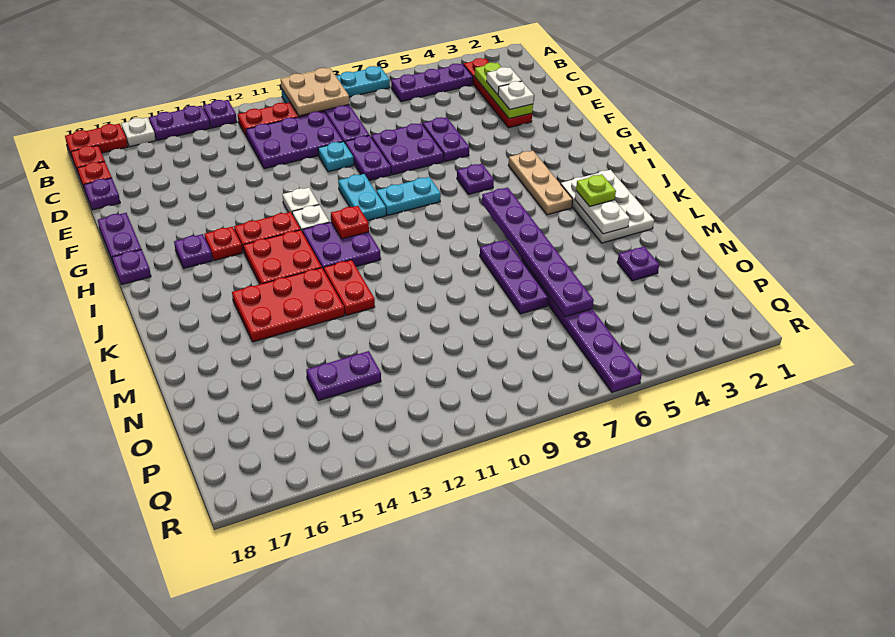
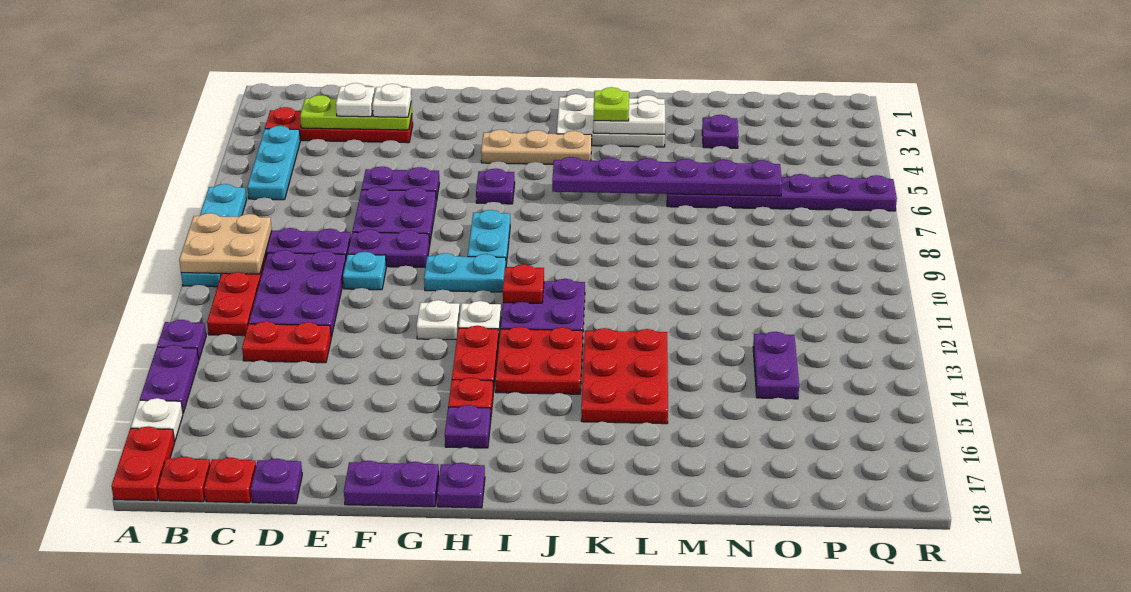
purple 1x3 plate [391,64,473,102] -> cyan 1x3 plate [247,126,300,200]
red 1x2 plate [324,260,375,315] -> red 1x2 plate moved to [242,321,331,363]
purple 1x3 plate [480,240,548,314] -> none

